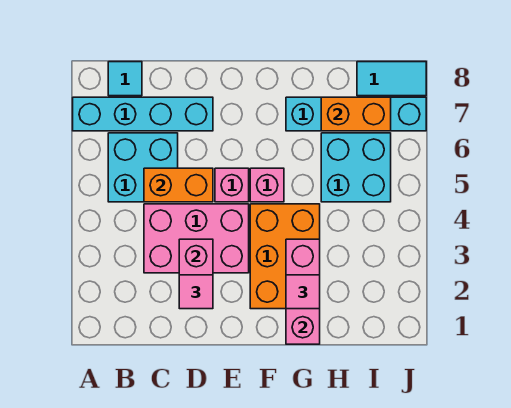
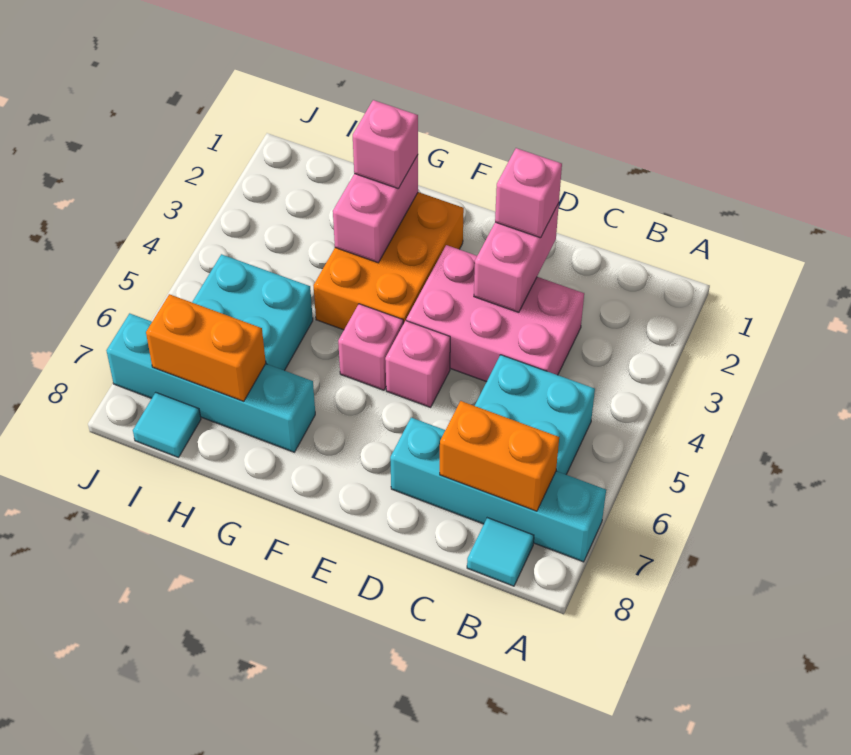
orange 1x2 brick [144,168,213,202] -> orange 1x2 brick moved to [440,401,559,511]
pink 1x1 tile [179,275,213,309] -> pink 1x1 brick [495,148,562,238]
pink 1x3 brick [286,239,320,344] -> pink 1x2 brick [333,155,418,263]
pink 1x1 tile [286,275,320,309] -> pink 1x1 brick [353,100,418,188]
cyan 1x2 tile [357,62,426,96] -> cyan 1x1 tile [133,393,201,457]

